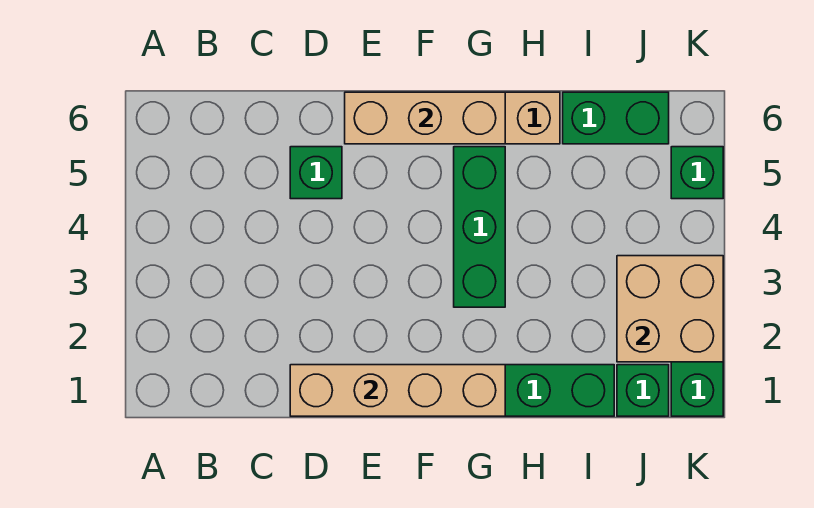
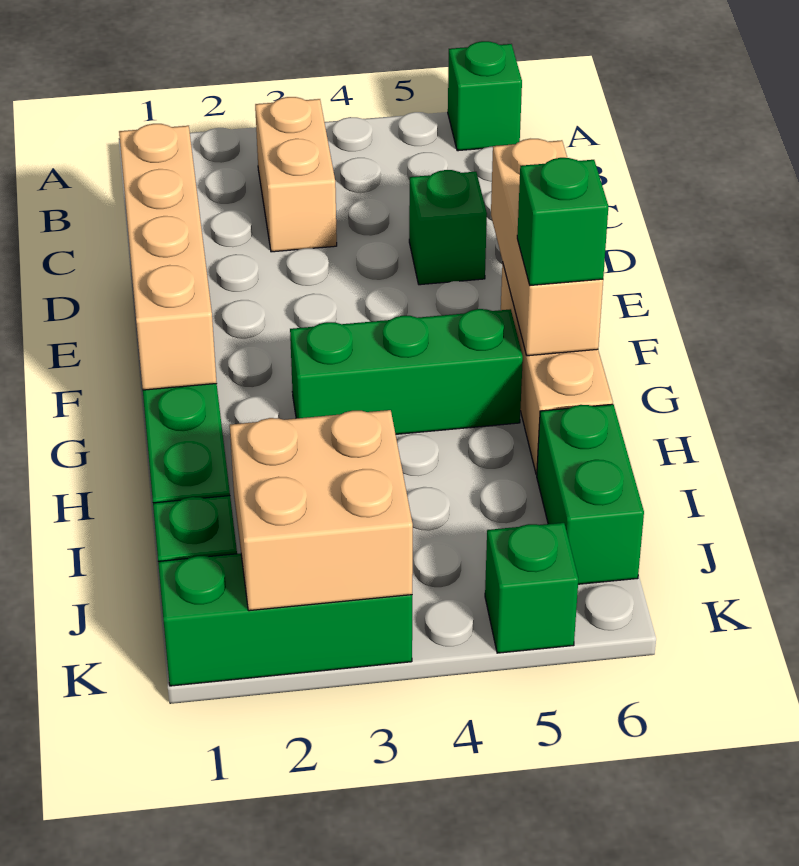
none -> green 1x1 brick [448,41,522,151]
none -> tan 1x2 brick [255,97,337,252]
none -> green 1x1 brick [517,158,608,285]

